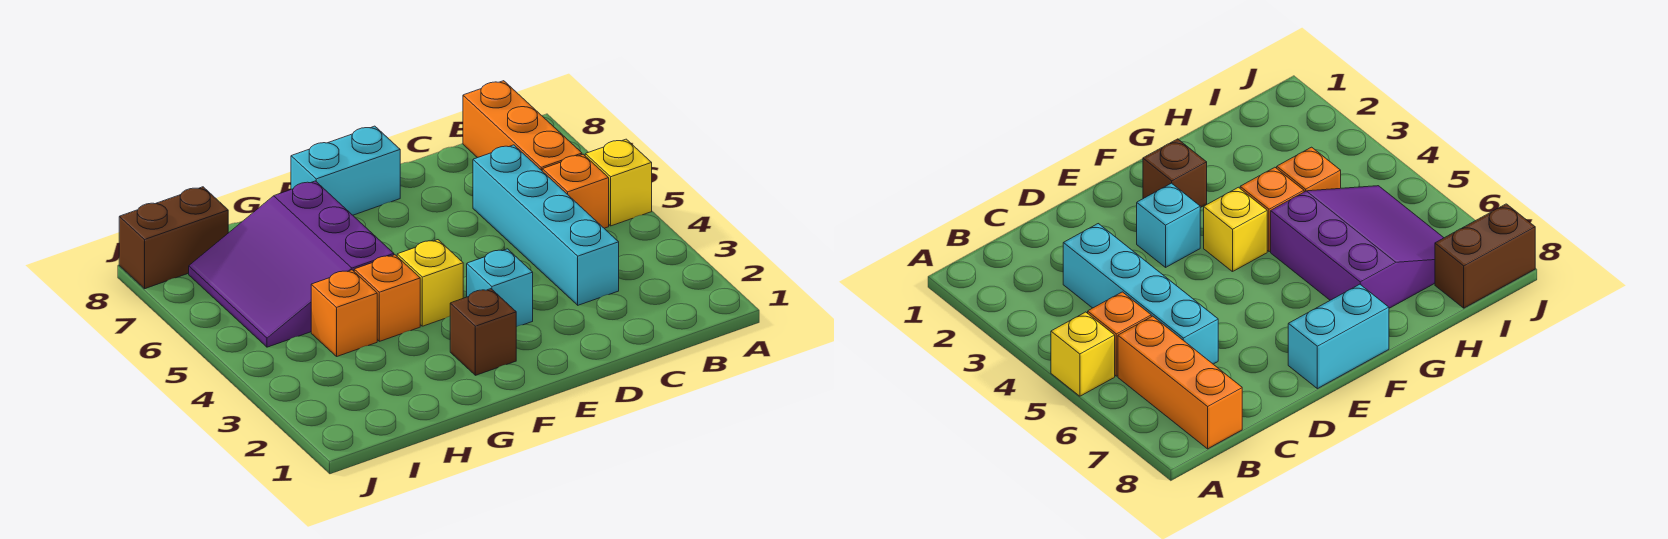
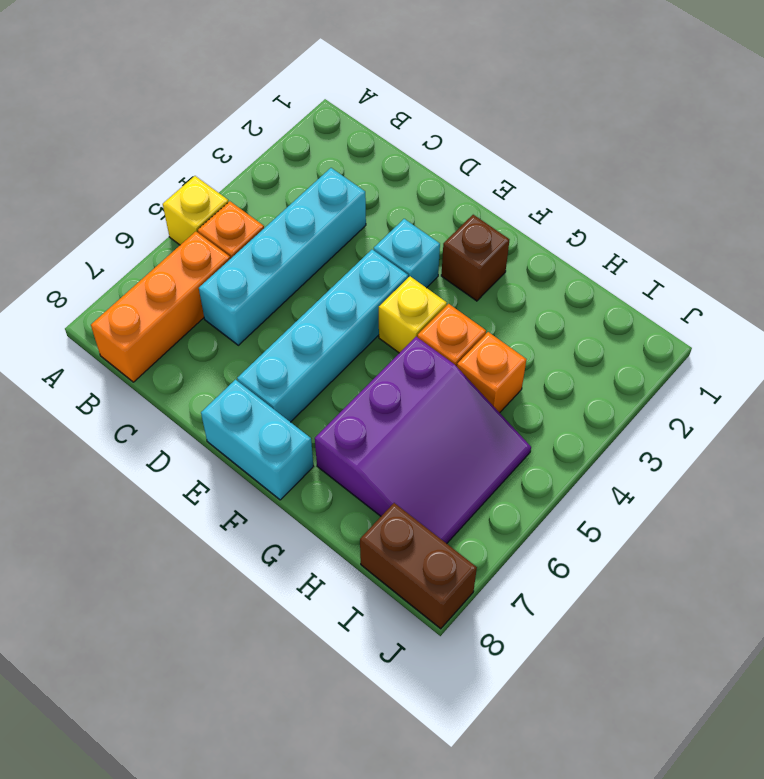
none -> cyan 1x4 brick [237,249,408,422]

